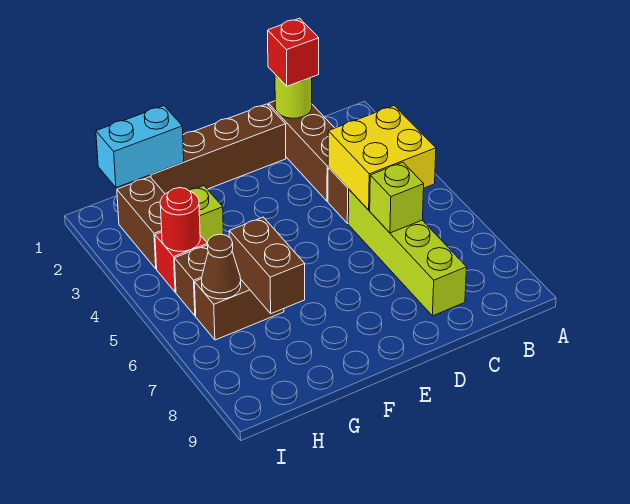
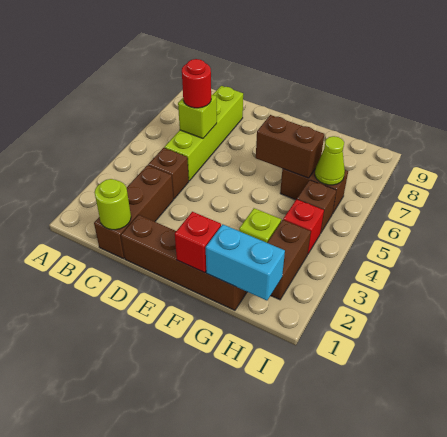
yellow 2x2 brick [328,106,436,210] -> none
red 1x1 brick [268,18,319,86] -> red 1x1 brick moved to [175,212,221,273]
brown 1x2 brick [229,217,305,314] -> brown 1x2 brick turned to [256,115,324,178]
red 1x1 round brick [160,188,200,251] -> red 1x1 round brick moved to [182,59,211,108]
brown 1x1 cone [201,234,241,299] -> lime 1x1 cone [315,136,345,185]

